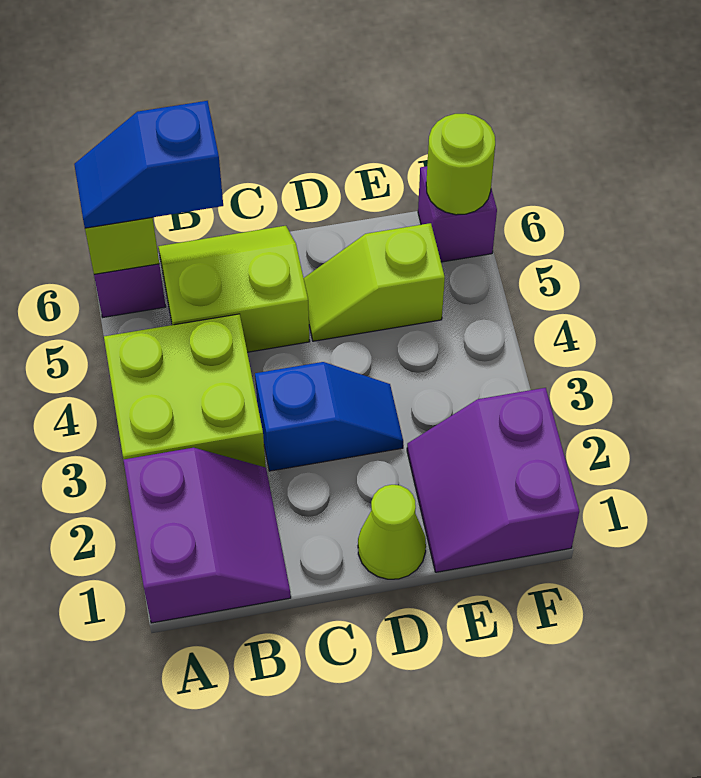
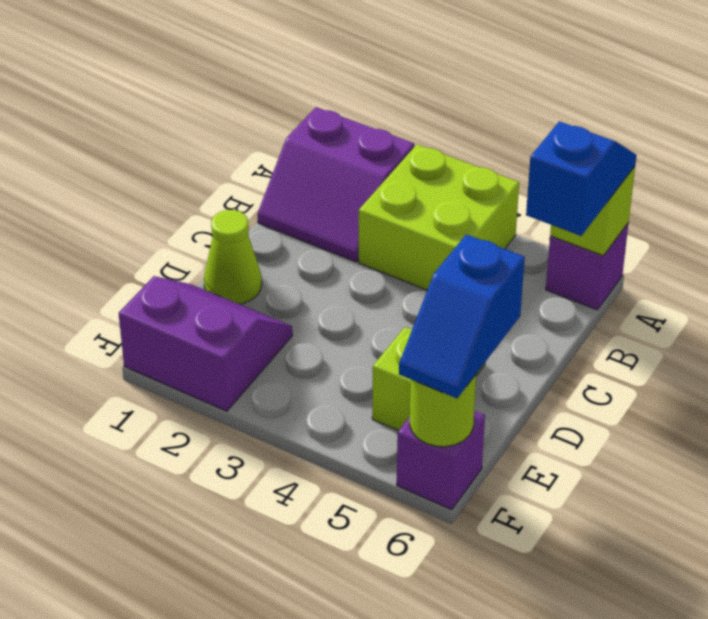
lime 2x2 slope [158,226,310,352] -> none
blue 1x2 slope [255,362,403,471] -> blue 1x2 slope moved to [399,234,525,398]

